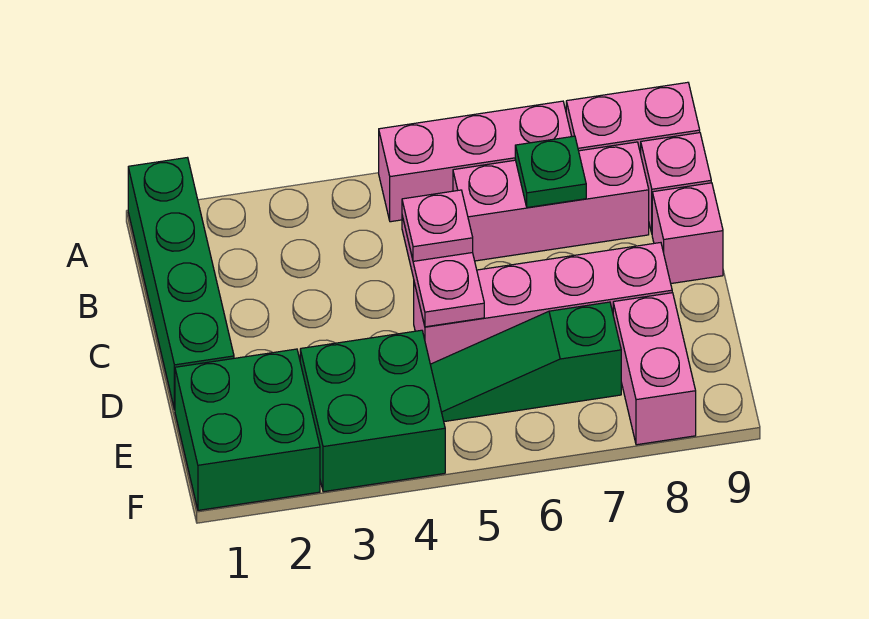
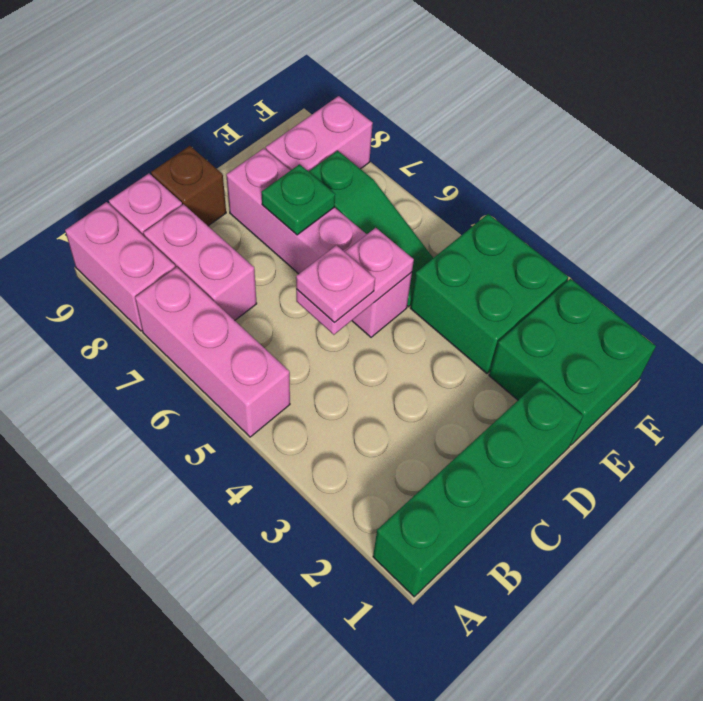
pink 1x3 brick [453,142,649,261] -> pink 1x2 brick [143,204,257,320]
green 1x1 plate [515,136,586,208] -> green 1x1 plate moved to [261,164,335,235]
pink 1x1 brick [652,183,723,284] -> brown 1x1 brick [151,146,226,226]

